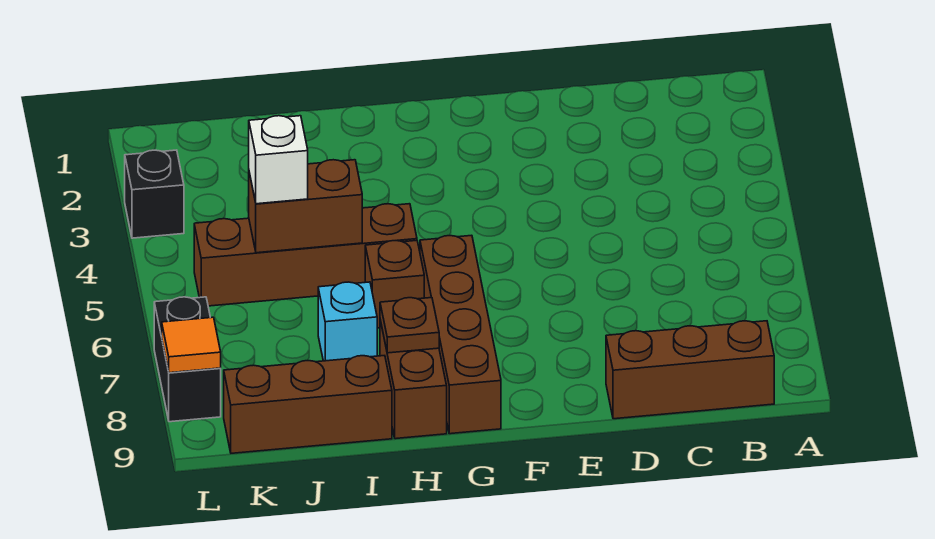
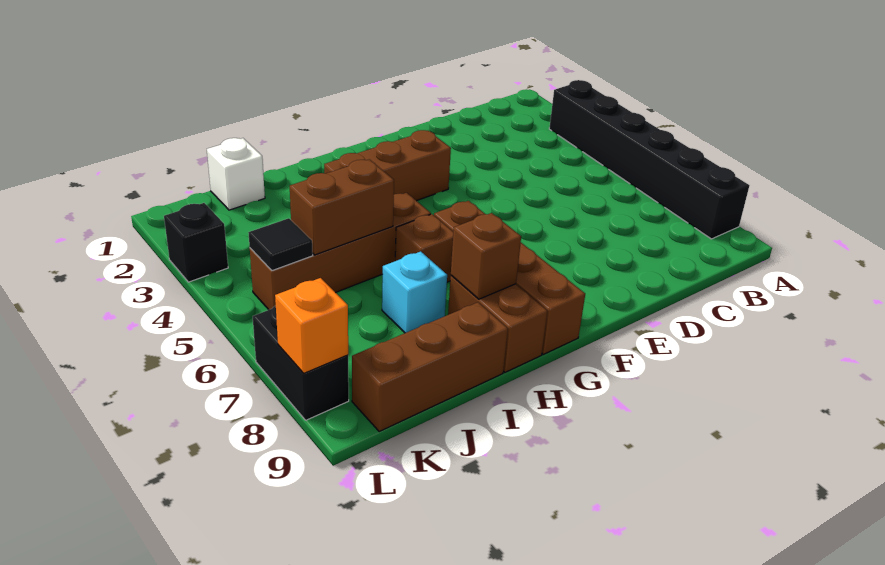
none -> black 1x6 brick [549,80,749,239]
brown 1x3 brick [606,321,774,419] -> brown 1x3 brick moved to [324,130,451,201]
brown 1x1 plate [380,298,439,353] -> brown 1x1 brick [451,213,521,299]
white 1x1 brick [249,116,308,204] -> white 1x1 brick moved to [207,138,265,210]
none -> black 1x1 tile [248,218,313,271]
orange 1x1 tile [162,317,221,373] -> orange 1x1 brick [275,278,348,373]

